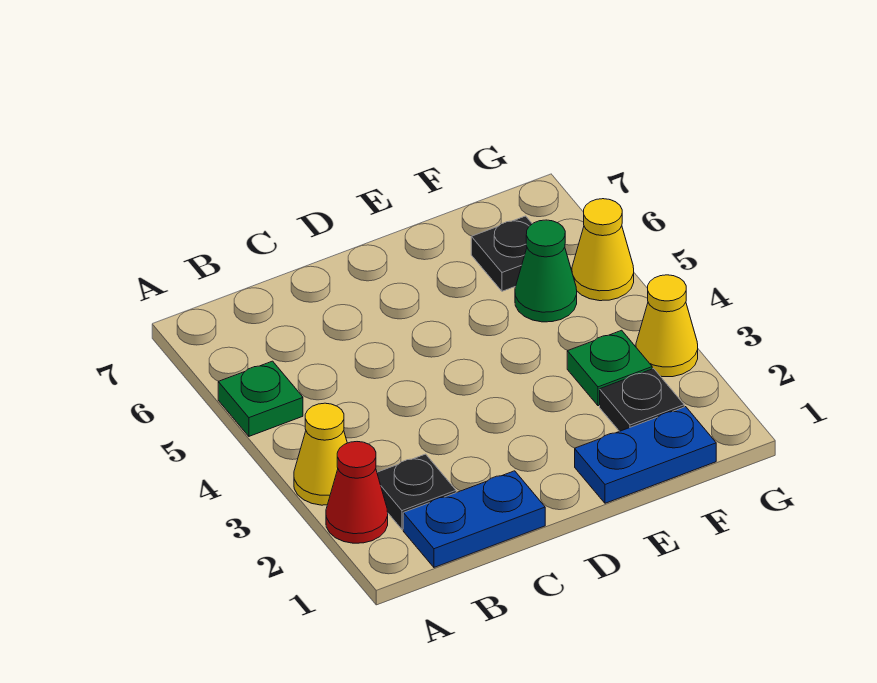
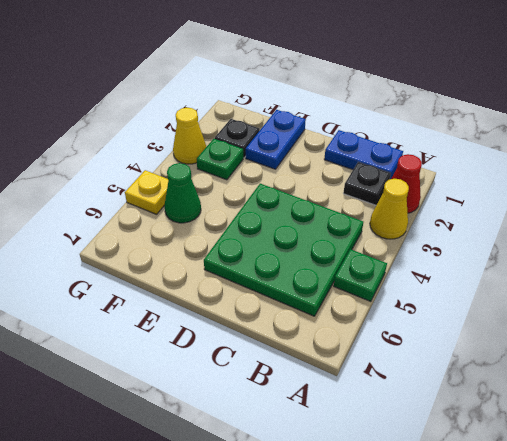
none -> green 3x3 plate [204,184,363,316]
blue 1x2 plate [575,407,716,503] -> blue 1x2 plate turned to [246,110,306,169]
black 1x1 plate [471,216,532,291] -> none
yellow 1x1 cone [572,199,634,301] -> yellow 1x1 plate [125,170,168,214]

